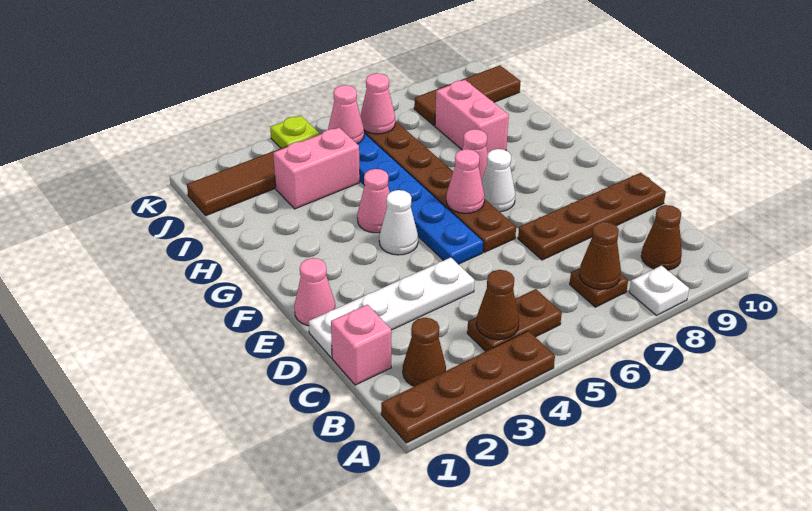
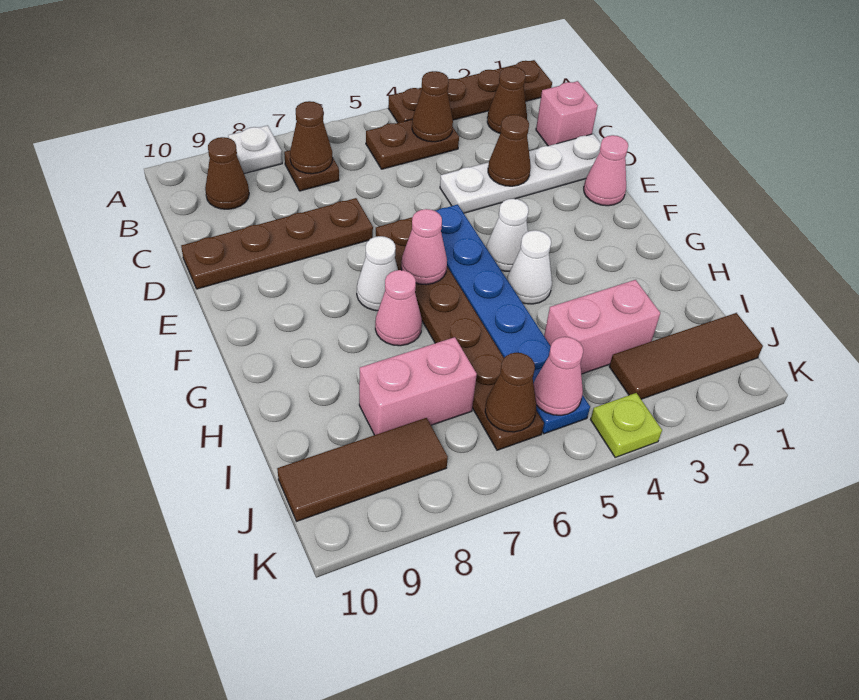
none -> brown 1x1 cone [488,115,531,186]
pink 1x1 cone [357,169,390,233] -> white 1x1 cone [507,230,552,304]
pink 1x2 brick [435,80,509,153] -> pink 1x2 brick turned to [359,337,477,435]
pink 1x1 cone [360,73,395,134] -> brown 1x1 cone [485,353,536,432]

